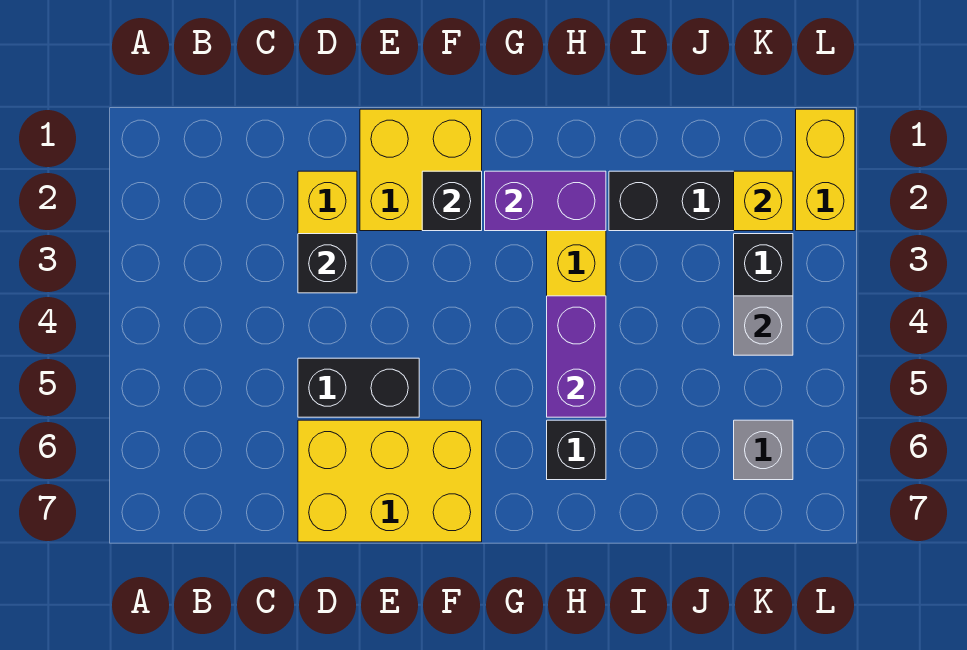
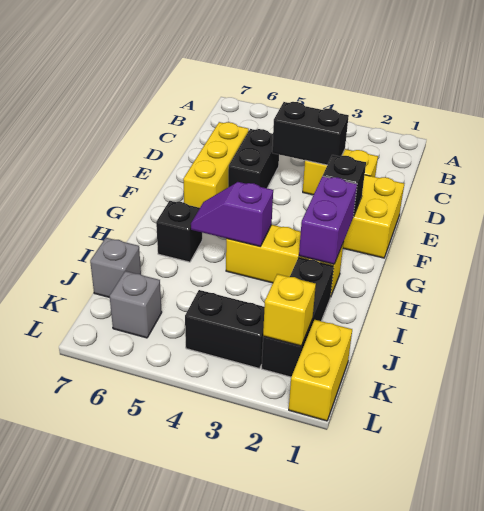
black 1x1 brick [298,234,357,293] -> black 1x2 brick [272,102,349,165]
yellow 2x3 brick [298,420,482,542] -> yellow 1x3 brick [183,122,249,208]
purple 1x2 brick [547,296,606,417] -> purple 1x2 slope [191,182,273,246]
grey 1x1 brick [734,296,793,355] -> grey 1x1 brick moved to [90,238,141,297]
yellow 1x2 brick [796,109,855,231] -> yellow 1x2 brick turned to [289,320,352,421]

